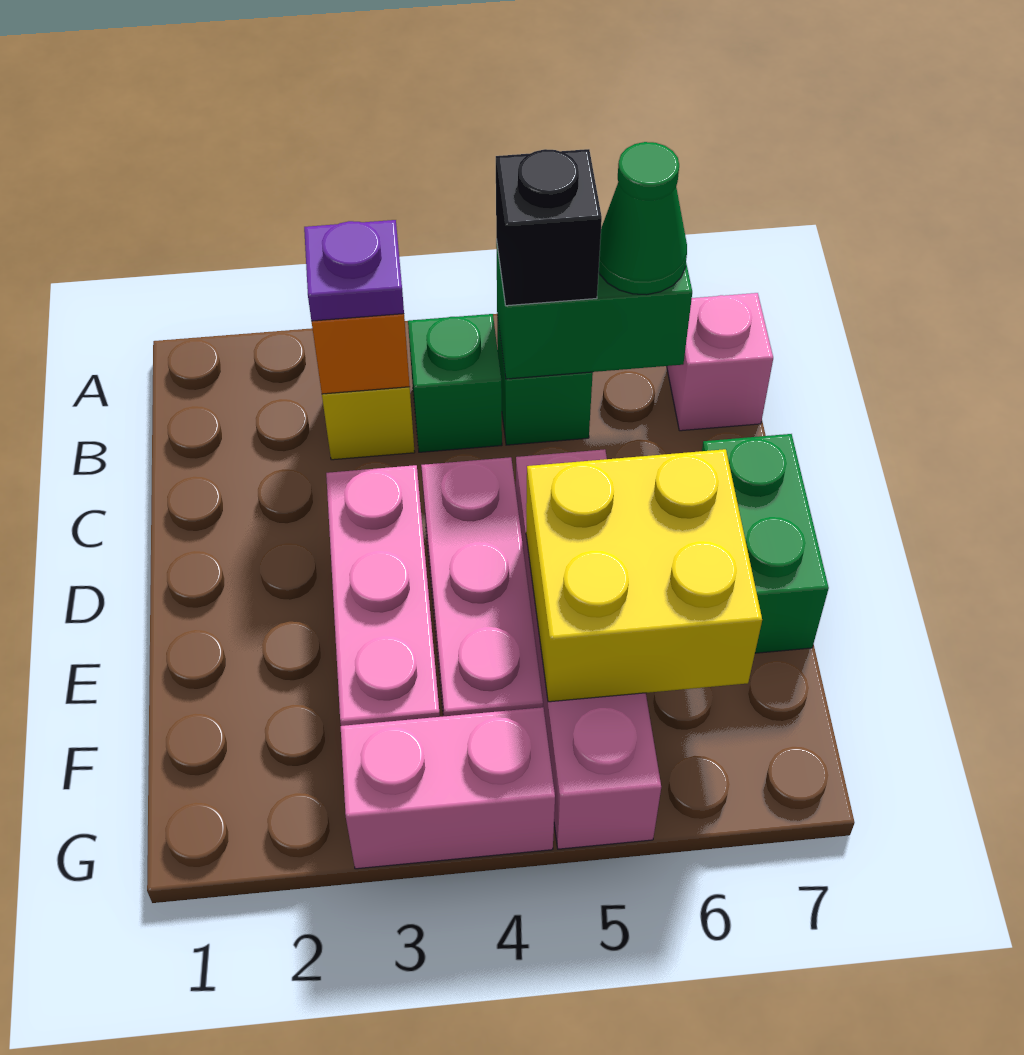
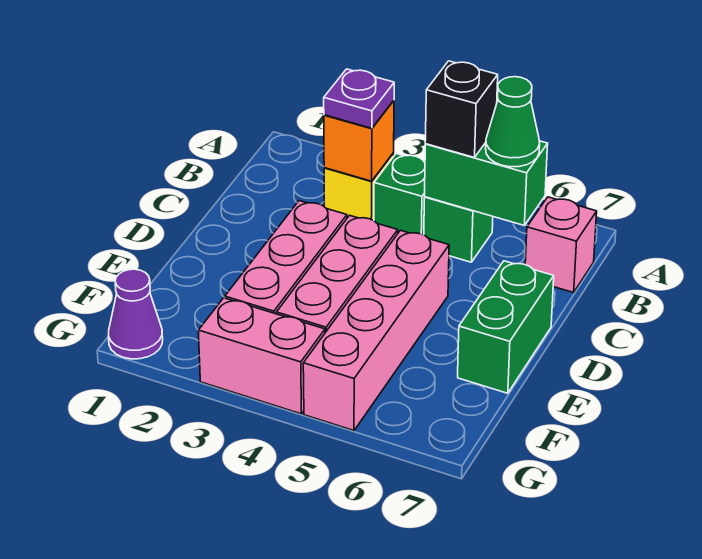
yellow 2x2 brick [526,449,762,702] -> none
none -> purple 1x1 cone [109,269,163,359]

